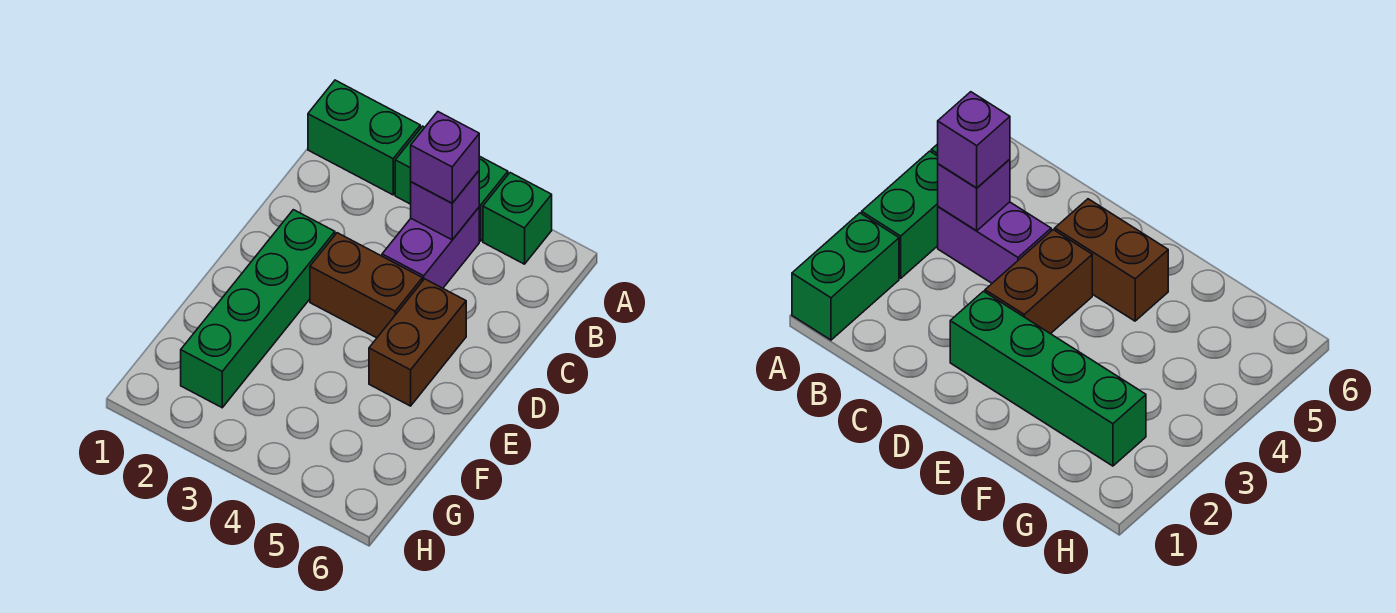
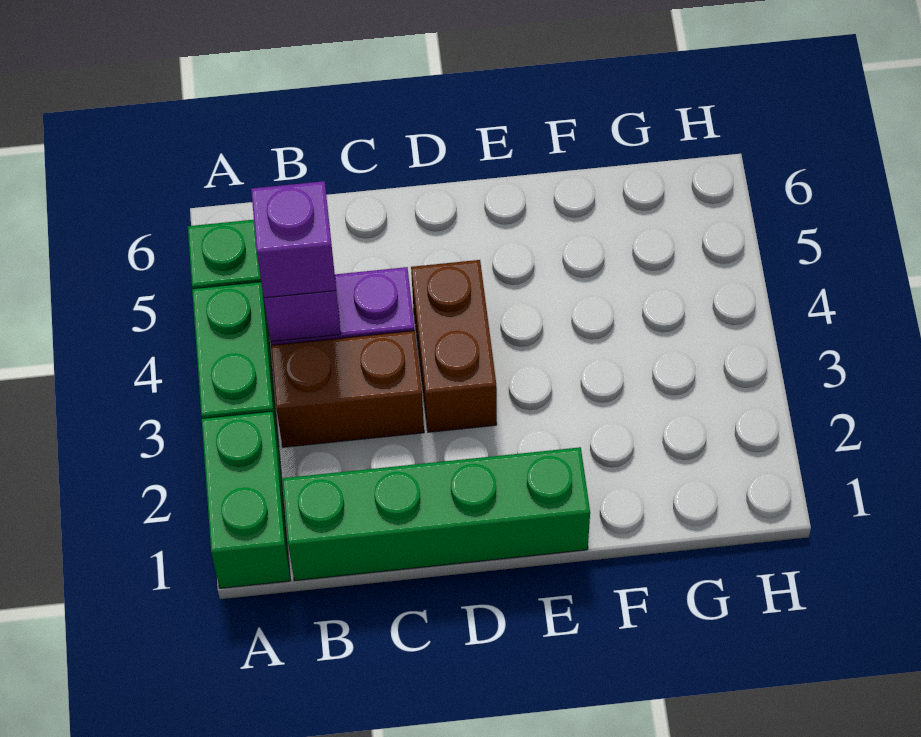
green 1x4 brick [181,210,335,408] -> green 1x4 brick moved to [282,447,590,581]
brown 1x2 brick [369,279,466,406] -> brown 1x2 brick moved to [271,331,424,447]

